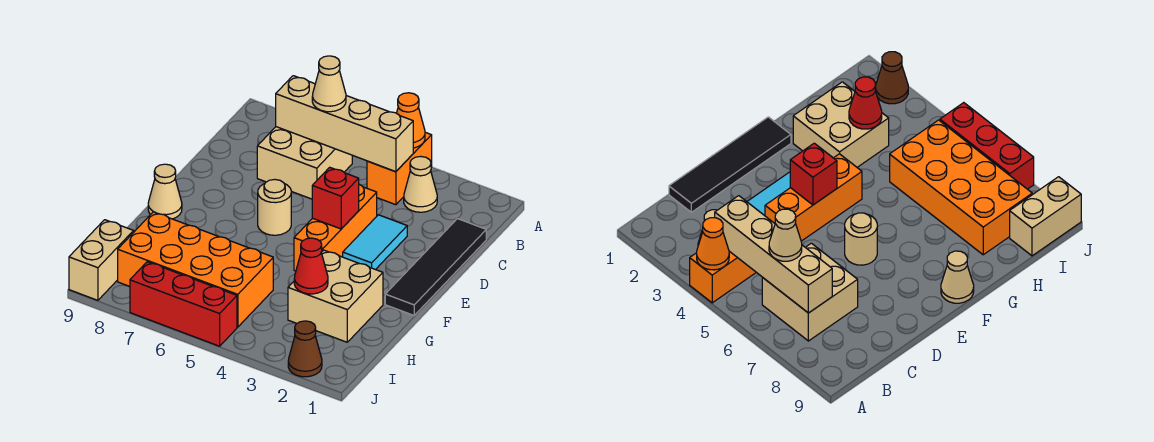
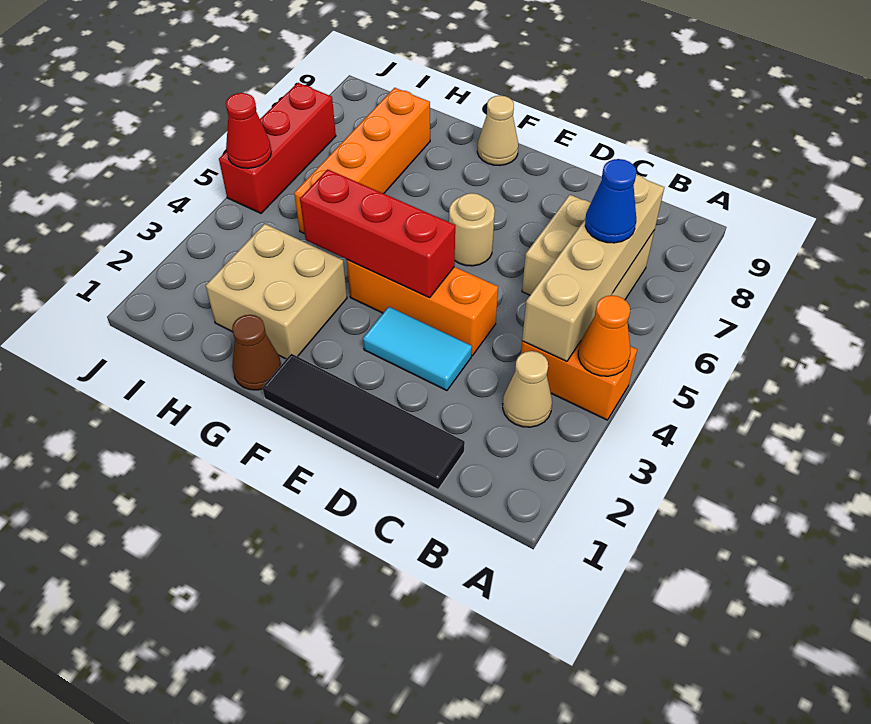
tan 1x1 cone [312,56,346,112] -> blue 1x1 cone [585,159,636,243]
red 1x1 brick [312,167,359,229] -> red 1x3 brick [300,169,455,298]
red 1x1 cone [294,238,328,294] -> red 1x1 cone moved to [226,93,272,168]
orange 2x4 brick [118,212,273,327] -> orange 1x4 brick [294,88,430,234]
tan 1x2 brick [69,220,134,300] -> none
brown 1x1 cone [288,321,322,377] -> brown 1x1 cone moved to [232,315,281,390]

